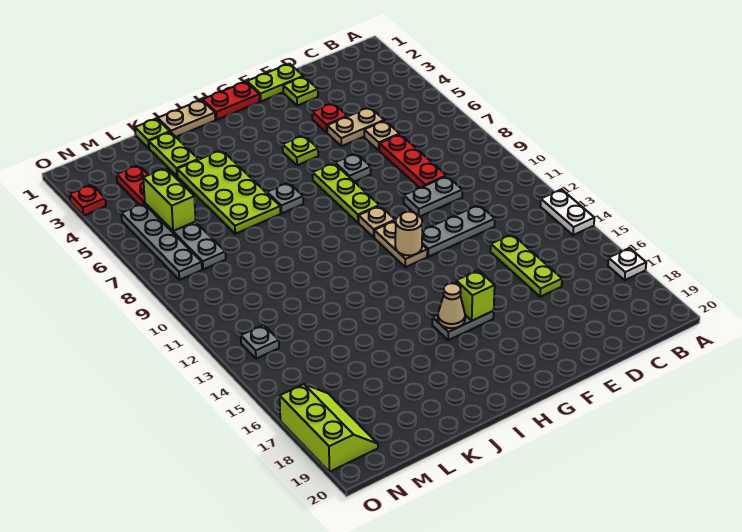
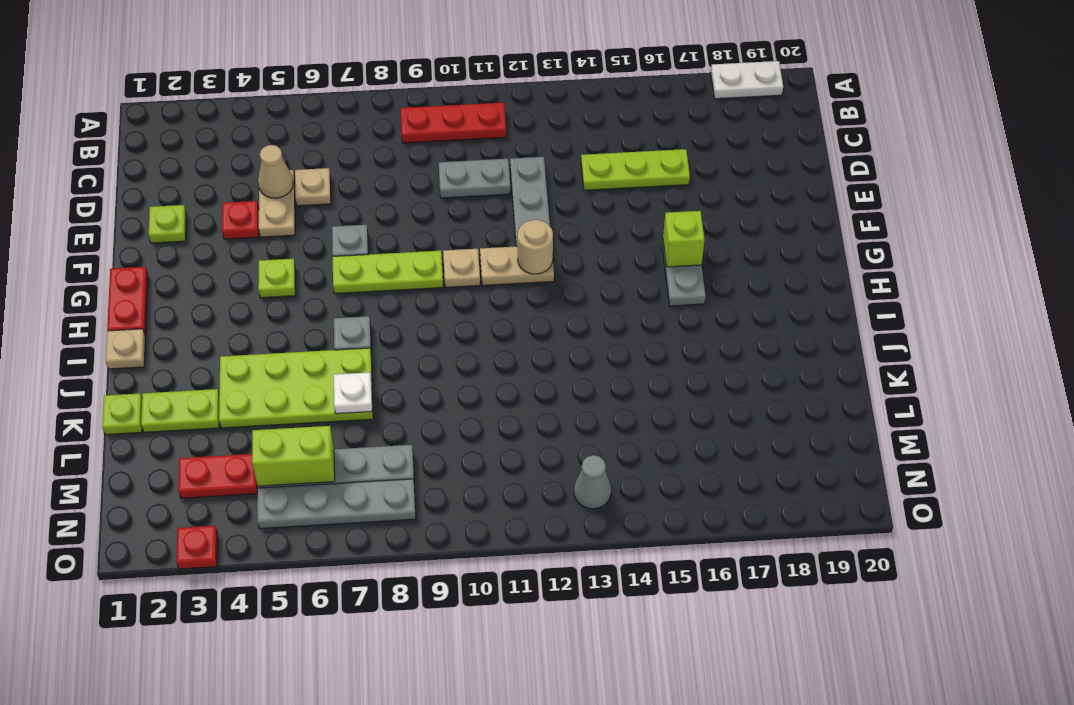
white 1x2 plate [540,189,594,235] -> white 1x2 plate moved to [711,61,783,99]
white 1x1 plate [608,248,646,280] -> white 1x1 plate moved to [334,372,372,414]
red 1x3 plate [379,134,446,188] -> red 1x3 plate moved to [400,103,506,143]
grey 1x2 plate [404,176,462,216] -> grey 1x2 plate turned to [439,159,510,198]
lime 1x2 plate [247,64,303,101] -> none
tan 1x1 cone [438,283,465,328] -> tan 1x1 cone moved to [258,145,293,198]
tan 1x2 plate [158,100,215,137] -> tan 1x1 plate [106,329,145,369]
grey 1x1 plate [241,325,279,359] -> grey 1x1 cone [574,455,611,509]
lime 2x3 slope [280,384,378,472] -> none

